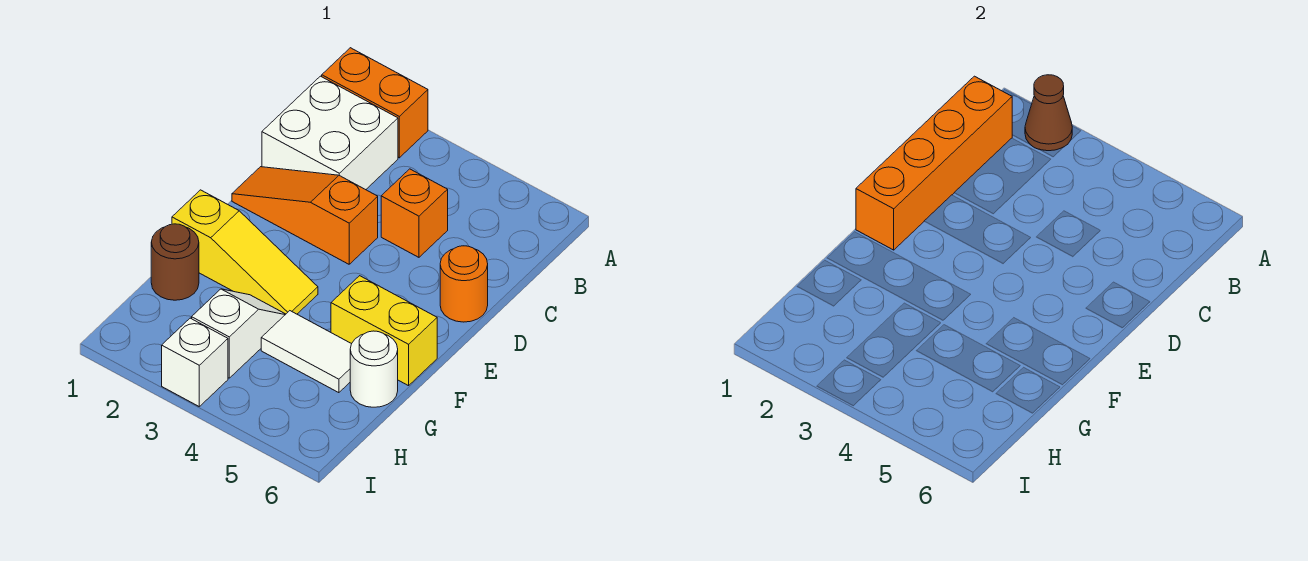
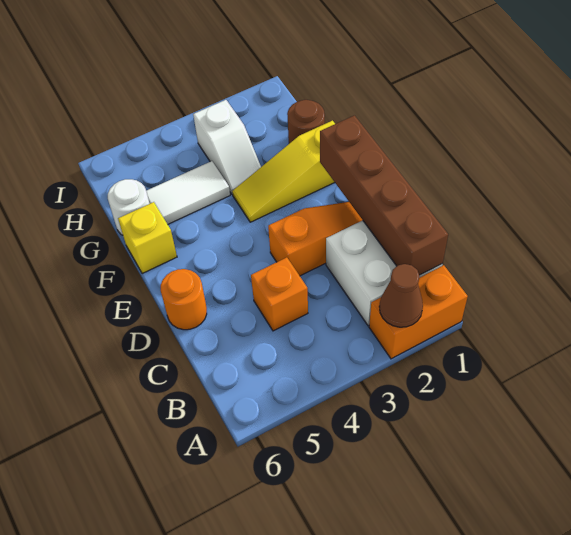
orange 1x4 brick [856,76,1012,250] -> brown 1x4 brick [320,115,448,275]
yellow 1x2 brick [331,276,437,386] -> yellow 1x1 brick [118,202,177,274]
white 1x1 brick [162,318,228,406] -> none

